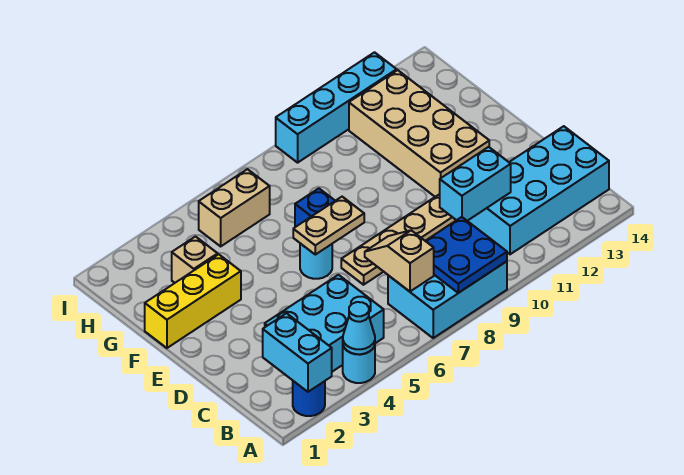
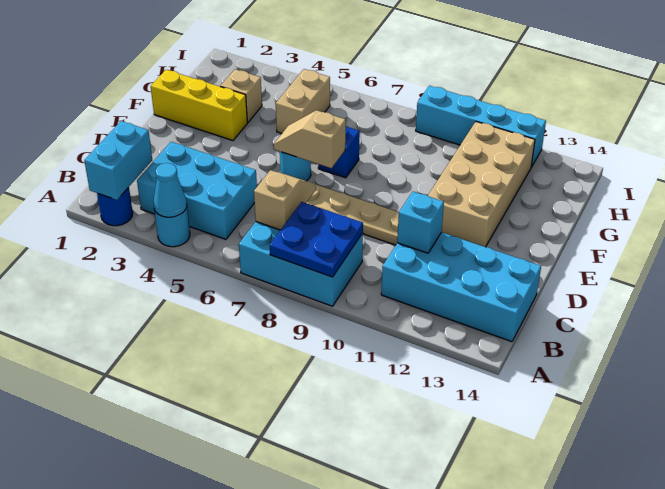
cyan 1x2 brick [440,147,511,221] -> cyan 1x1 brick [397,192,444,253]
tan 1x2 plate [293,197,364,255] -> tan 1x2 slope [274,110,346,168]
tan 1x2 brick [199,169,270,246] -> tan 1x2 brick turned to [276,69,330,133]

